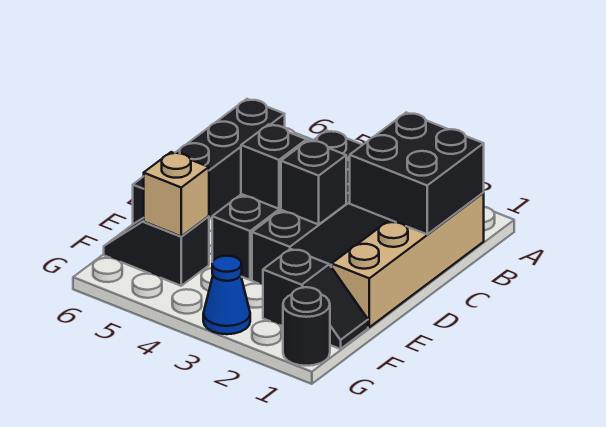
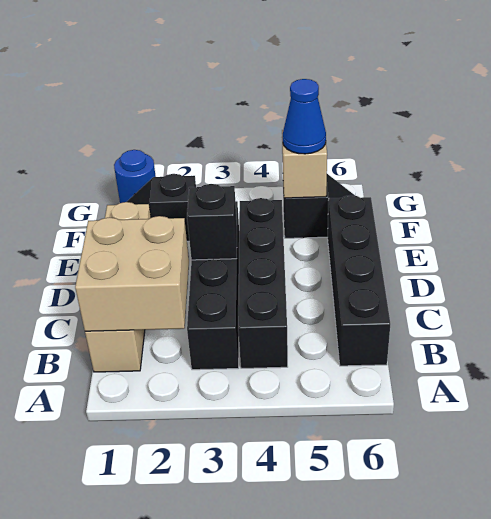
black 2x2 brick [350,113,484,234] -> tan 2x2 brick [75,216,189,331]
black 1x1 brick [241,124,307,209] -> none
black 1x1 round brick [283,287,330,366] -> blue 1x1 round brick [114,150,156,203]
blue 1x1 cone [203,256,250,334] -> blue 1x1 cone moved to [282,79,326,154]

